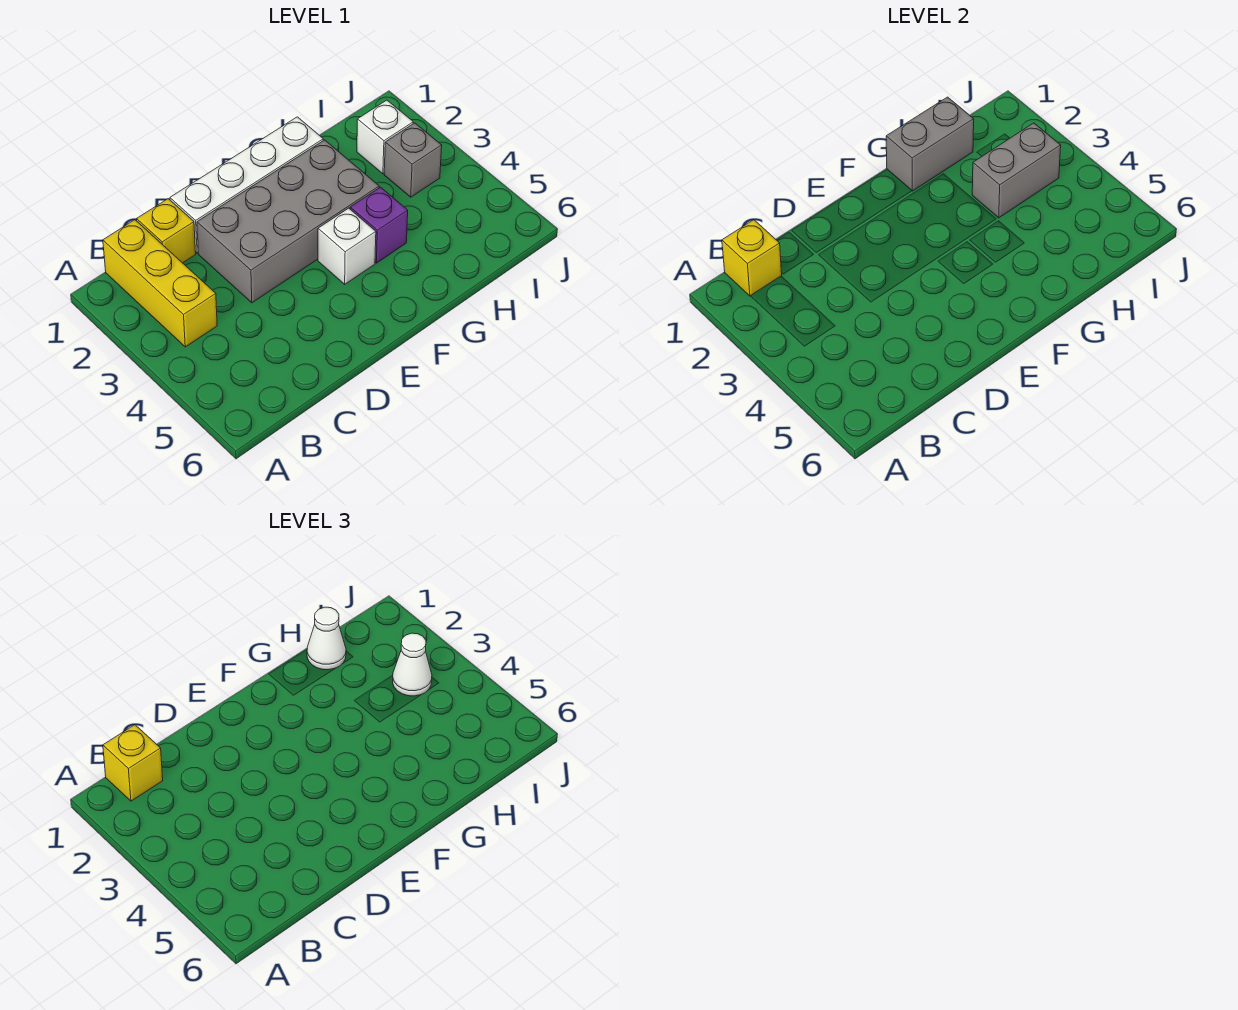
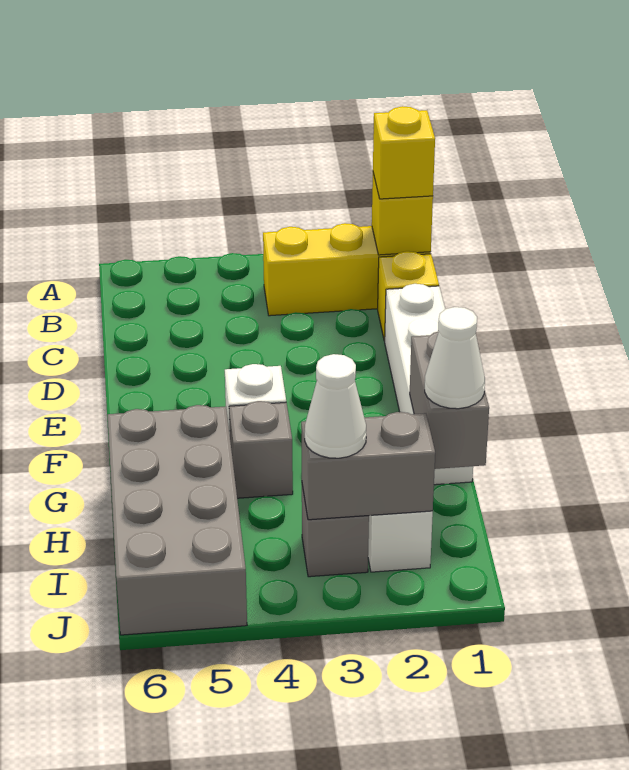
grey 2x4 brick [197,140,379,303] -> grey 2x4 brick moved to [108,405,247,635]
purple 1x1 brick [350,187,408,263] -> grey 1x1 brick [229,401,293,498]
grey 1x2 brick [972,123,1061,218] -> grey 1x2 brick turned to [301,412,435,520]

